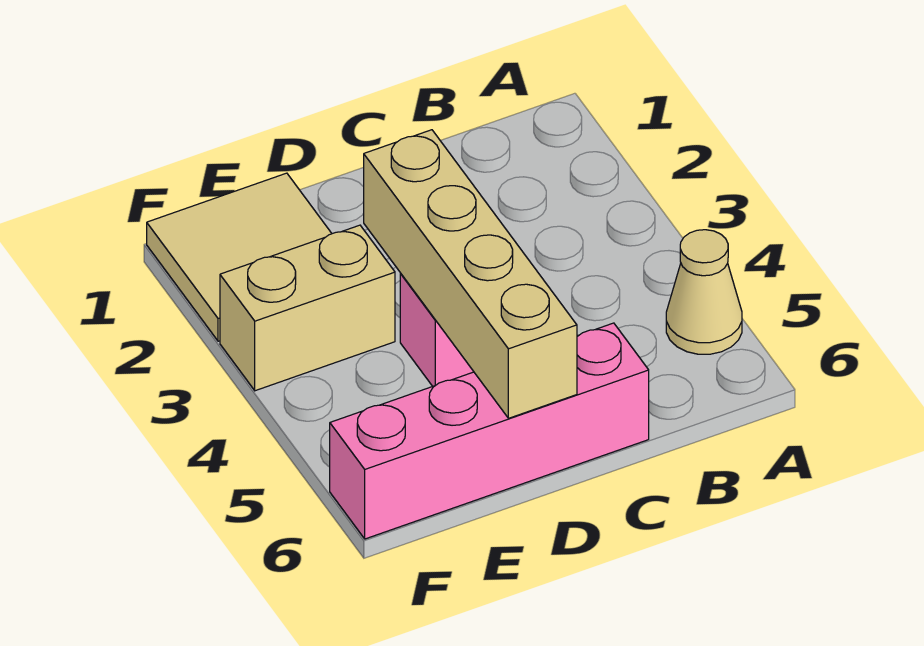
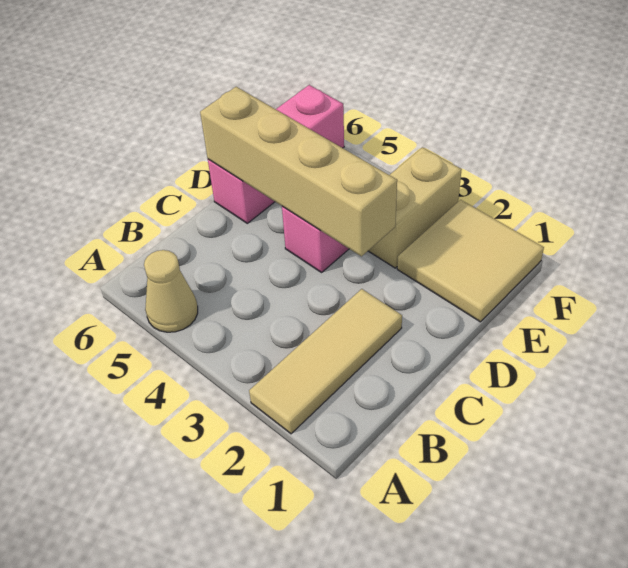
none -> tan 1x3 tile [249,289,402,434]
pink 1x4 brick [330,323,649,539] -> pink 1x3 brick [208,85,344,223]

